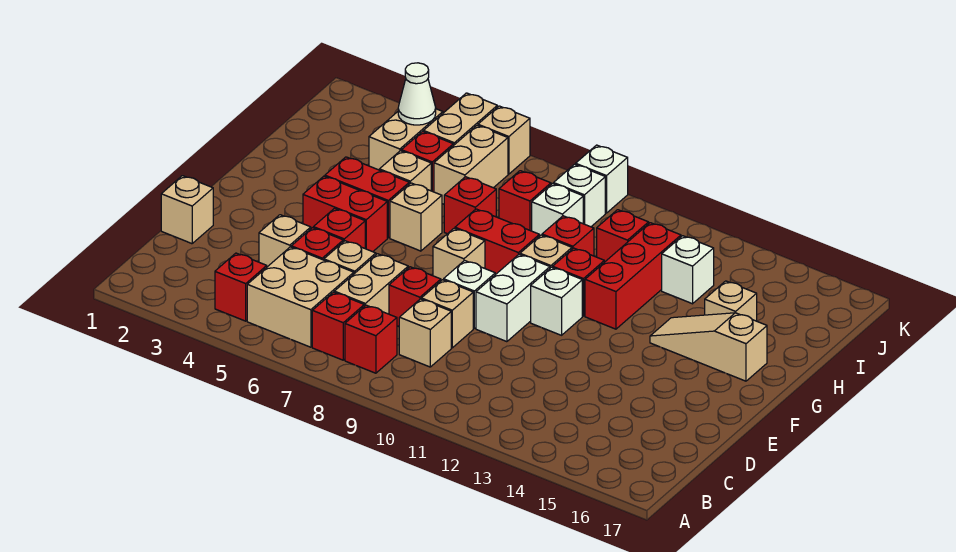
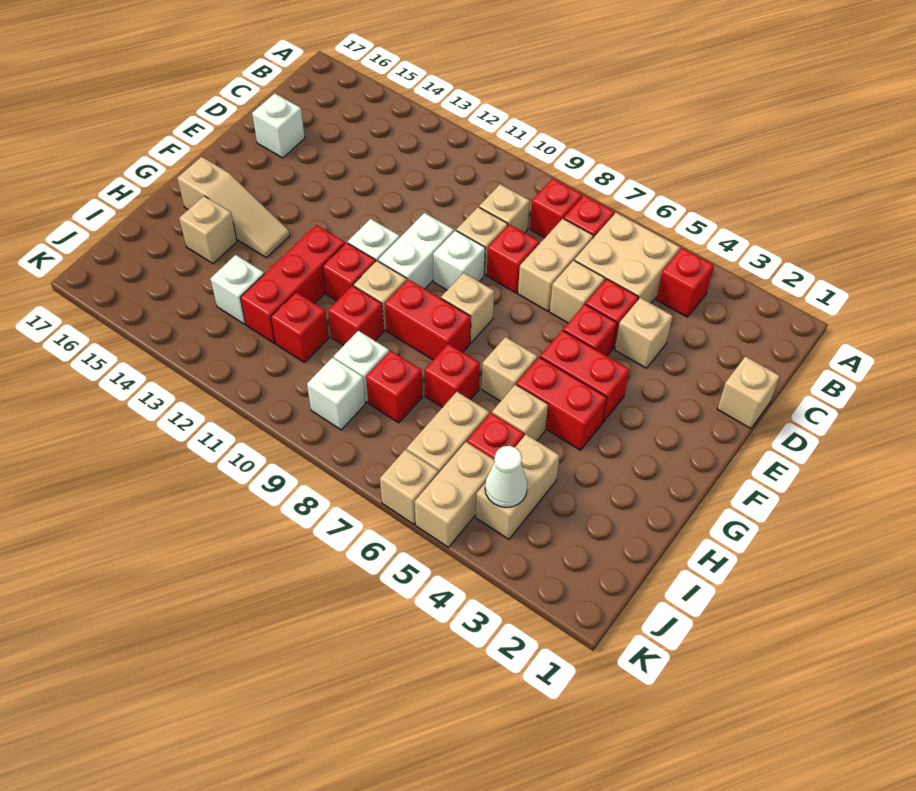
white 1x1 brick [576,145,628,213] -> white 1x1 brick moved to [252,93,305,158]

